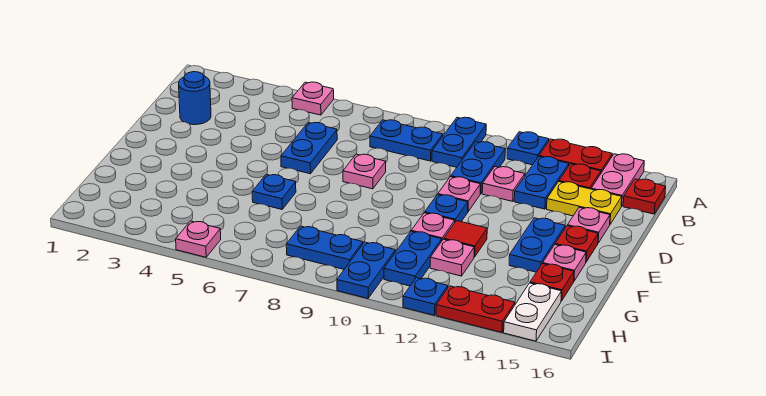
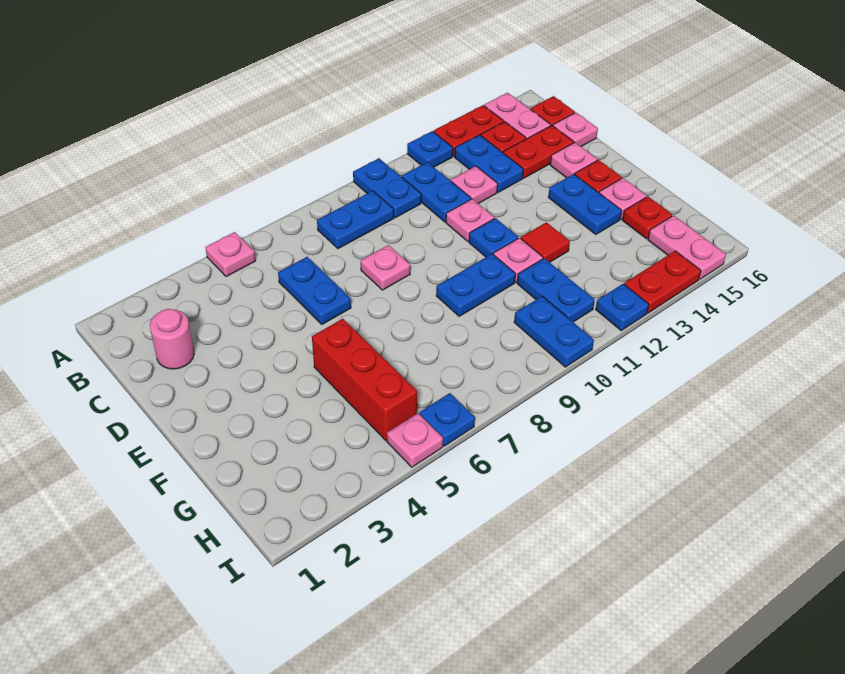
blue 1x1 round brick [179,72,211,125] -> pink 1x1 round brick [150,309,194,369]
yellow 1x2 plate [547,182,622,224] -> red 1x2 plate [503,125,574,178]
none -> red 1x3 brick [312,319,417,441]
blue 1x1 plate [252,174,296,209] -> blue 1x1 plate moved to [420,393,475,446]
pink 1x1 plate [430,239,474,276] -> pink 1x1 plate moved to [553,113,598,147]
blue 1x2 plate [286,226,363,269] -> blue 1x2 plate moved to [436,254,515,316]
white 1x2 plate [504,283,562,341] -> pink 1x2 plate [648,215,726,279]

